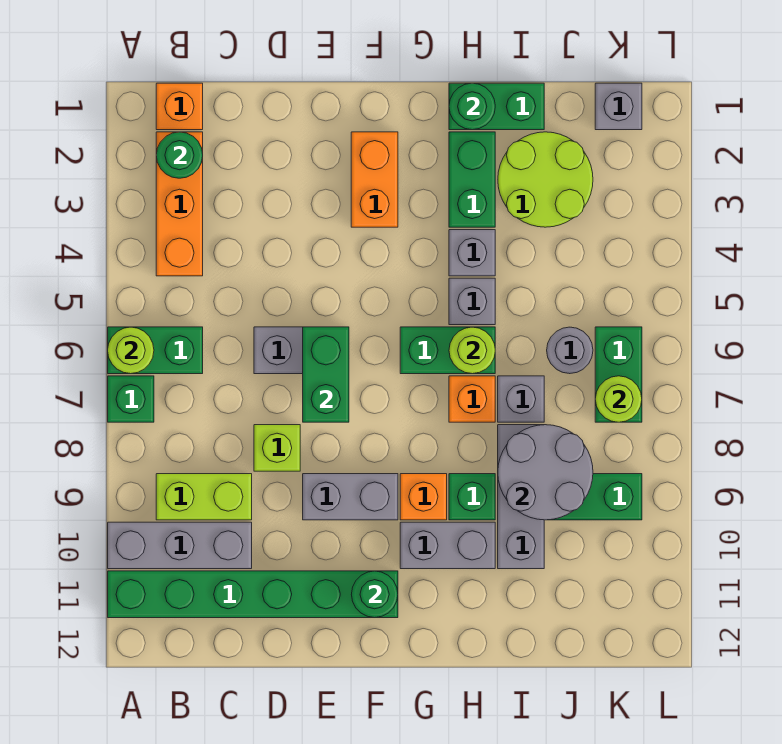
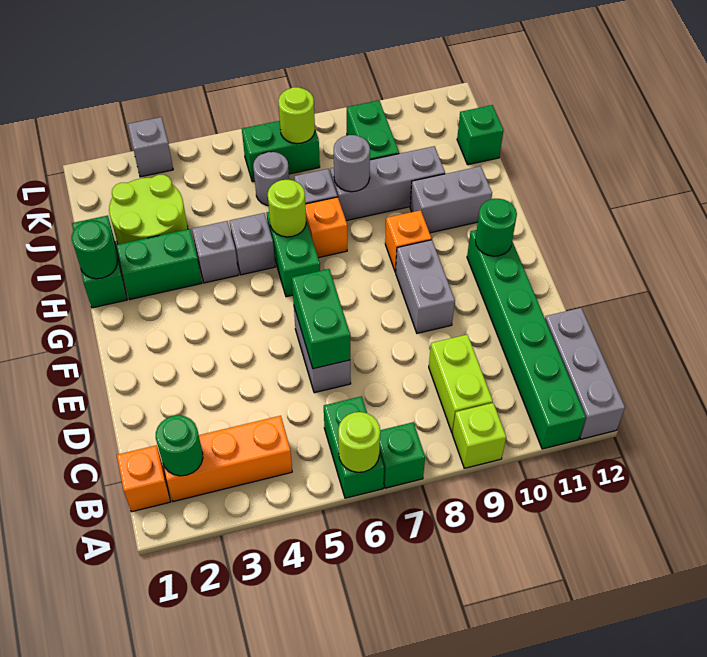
grey 1x3 brick [108,522,252,569] -> grey 1x3 brick moved to [545,308,625,439]
lime 1x1 brick [254,425,300,471] -> lime 1x1 brick moved to [452,403,506,468]
green 1x2 brick [303,327,349,422] -> green 1x2 brick turned to [292,269,350,369]
orange 1x2 brick [351,132,398,227] -> none
grey 1x2 brick [400,522,495,569] -> grey 1x2 brick turned to [410,166,492,233]
green 1x1 brick [449,474,495,520] -> green 1x1 brick moved to [457,105,504,165]
grey 2x2 round brick [498,425,593,520] -> grey 1x1 round brick [334,135,370,192]
grey 1x1 brick [595,83,642,130] -> grey 1x1 brick moved to [128,117,173,177]

